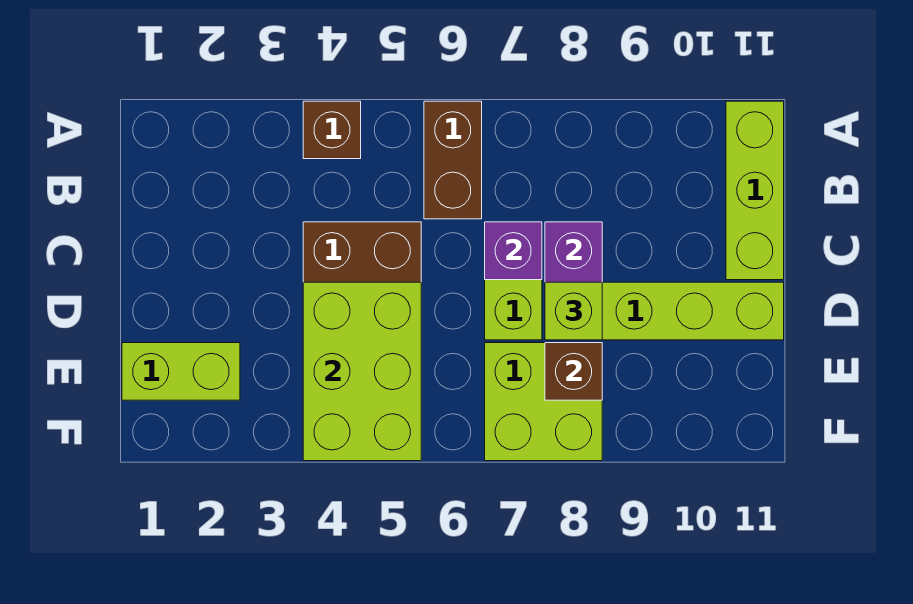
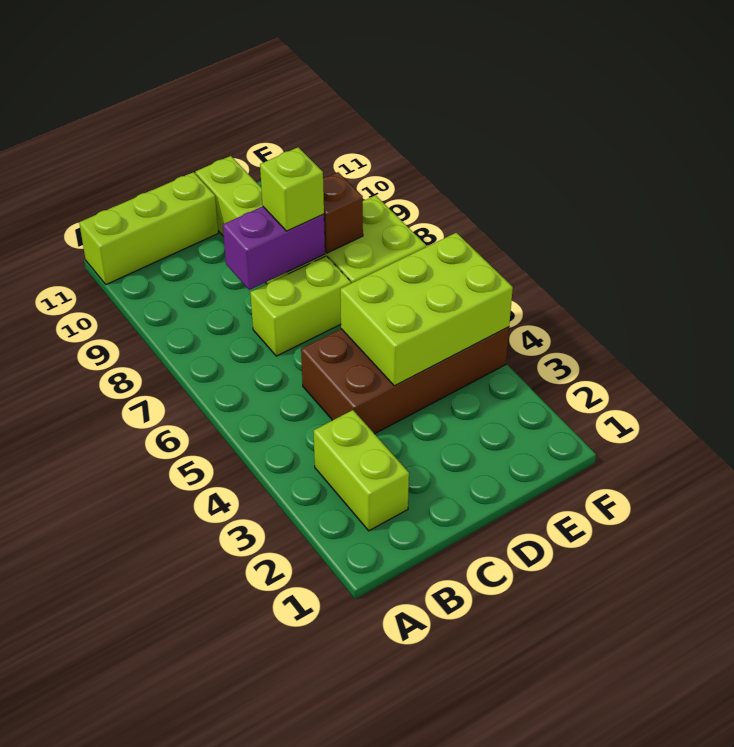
brown 1x1 brick [303,101,361,159] -> none
brown 1x2 brick [424,101,482,219] -> none
purple 1x1 brick [485,222,542,280] -> none
lime 1x2 brick [122,343,240,400] -> lime 1x2 brick moved to [314,410,409,531]

